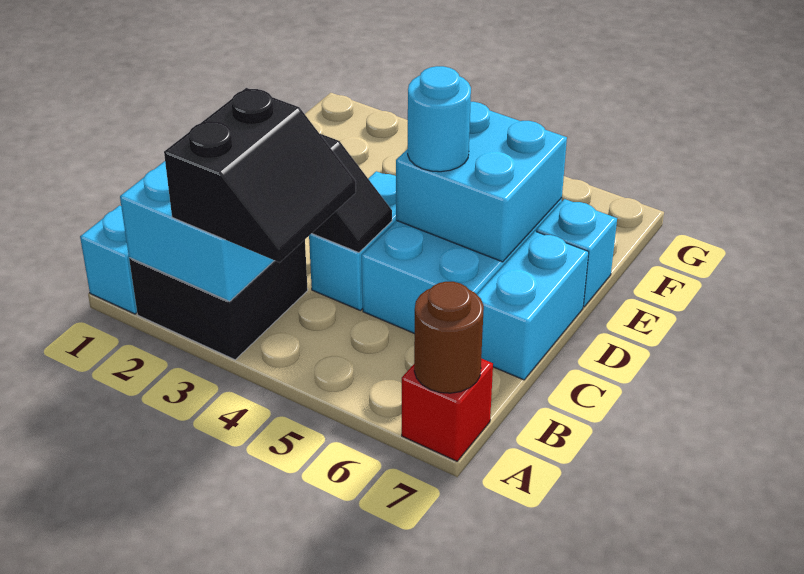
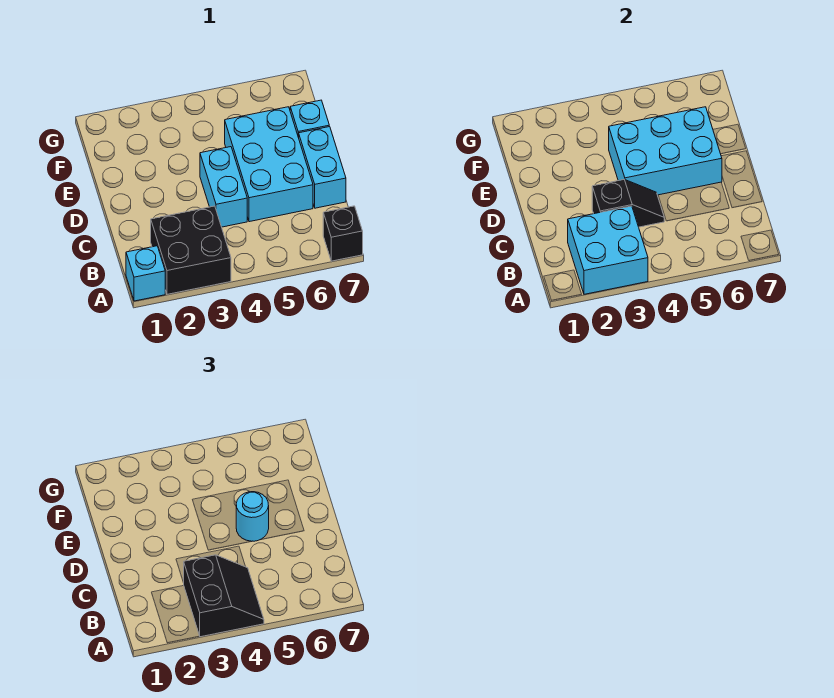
red 1x1 brick [402,358,493,461] -> black 1x1 brick [323,206,363,261]
brown 1x1 round brick [414,282,484,393] -> none
cyan 2x2 brick [396,102,567,262] -> cyan 2x3 brick [609,107,722,195]

